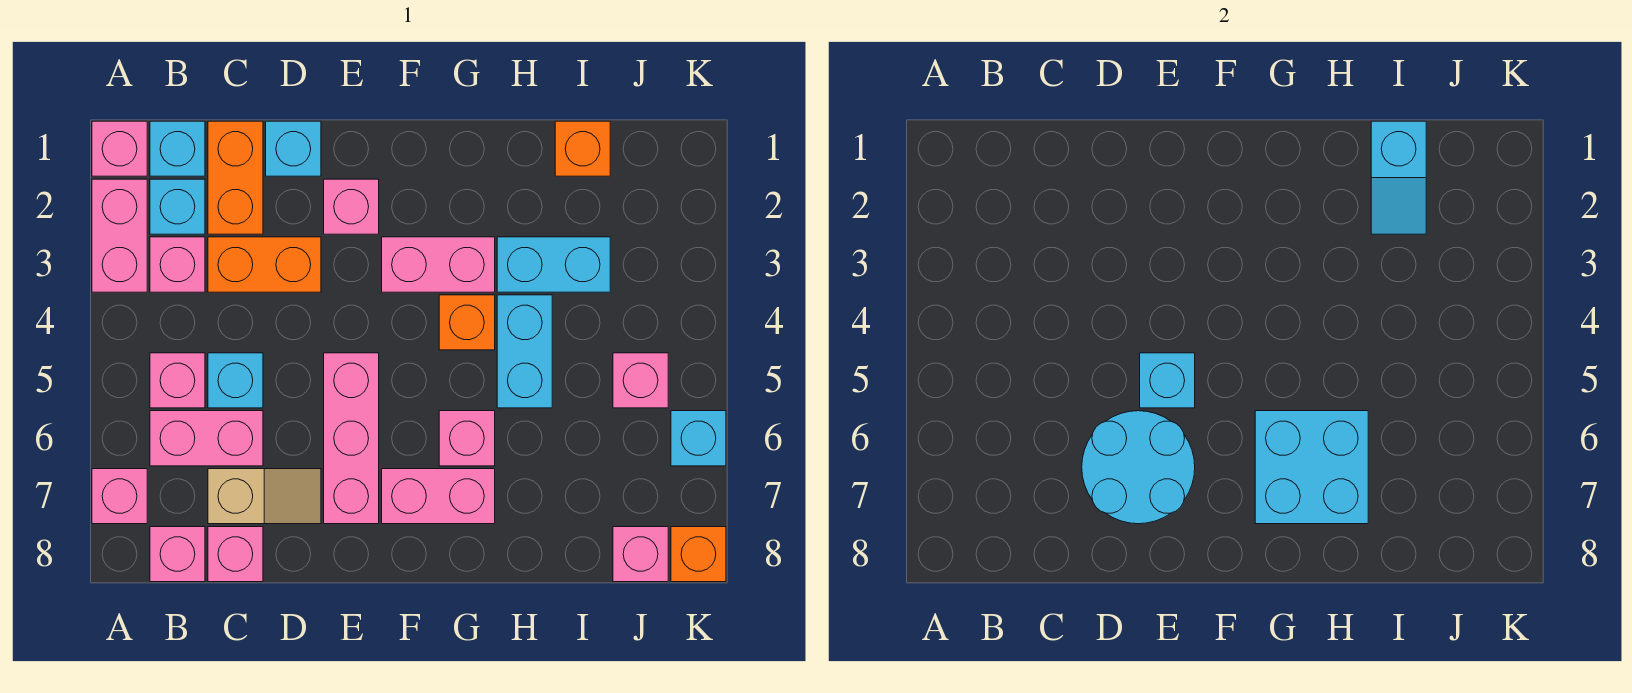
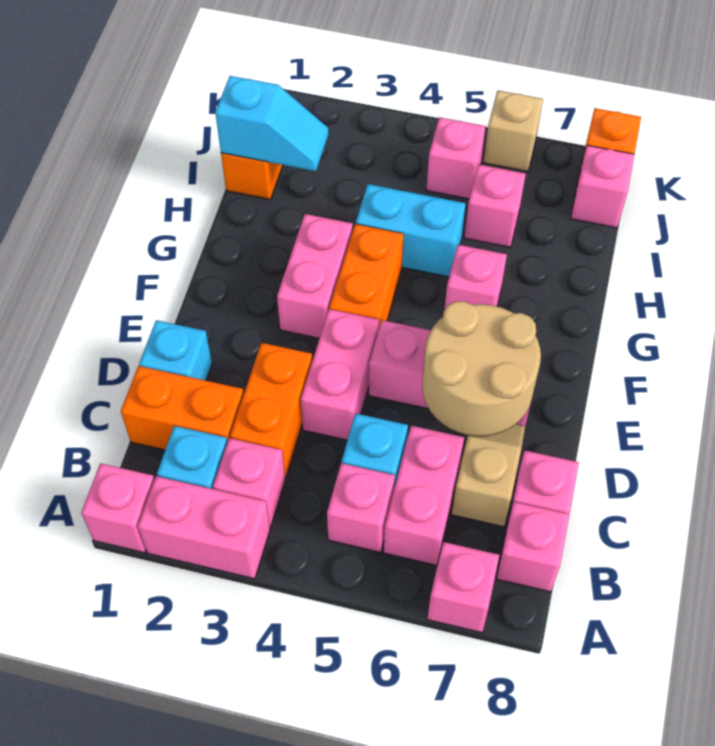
cyan 1x1 brick [150,121,205,176] -> none
cyan 2x2 round brick [1082,411,1195,524] -> tan 2x2 round brick [422,301,541,436]
pink 1x1 brick [324,179,379,234] -> pink 1x1 brick moved to [464,164,526,247]
cyan 1x1 brick [1140,353,1195,408] -> none
pink 1x2 brick [382,469,495,524] -> pink 1x2 brick moved to [301,309,379,440]
orange 1x1 brick [439,295,495,350] -> orange 1x2 brick [329,224,404,327]
cyan 2x2 brick [1255,411,1368,524] -> none
cyan 1x2 brick [497,237,610,292] -> none
cyan 1x1 brick [671,411,726,466] -> tan 1x1 brick [483,90,543,171]

